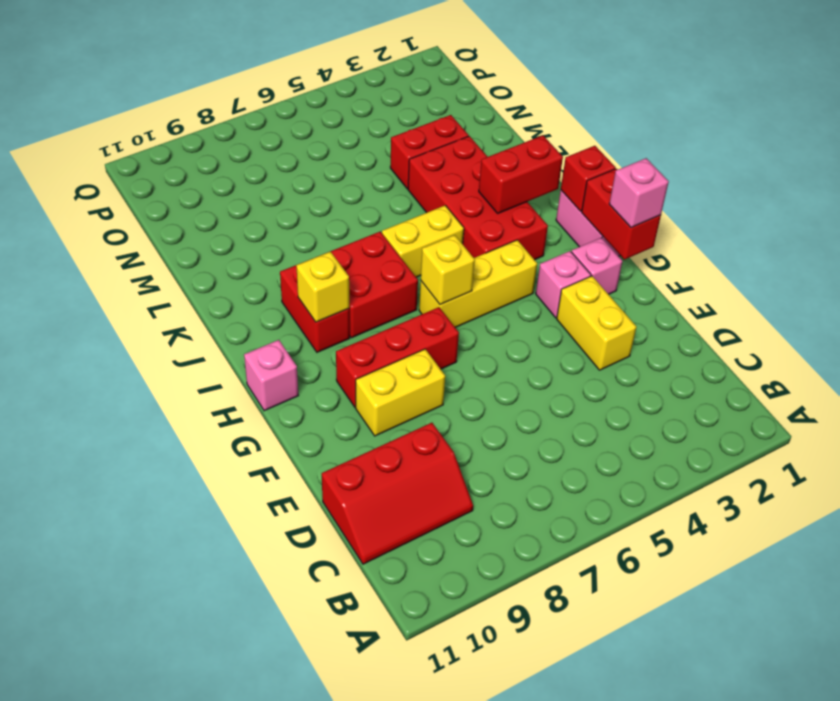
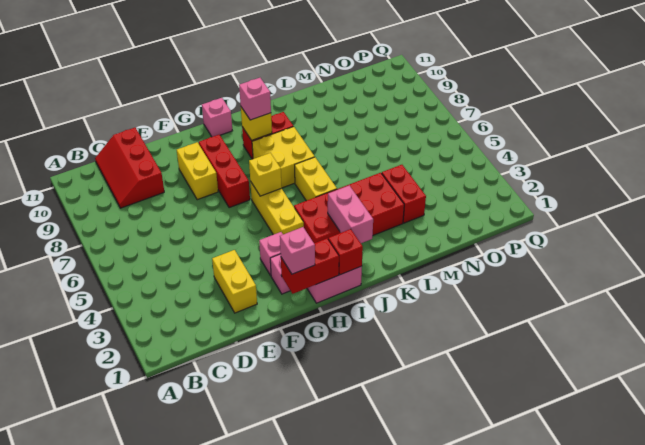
yellow 1x2 brick [557,276,636,370] -> yellow 1x2 brick turned to [212,250,257,313]
red 2x2 brick [330,232,418,338] -> yellow 2x2 brick [252,126,315,188]
none -> pink 1x1 brick [239,78,271,120]
red 1x2 brick [479,135,563,213] -> pink 1x2 brick [328,185,373,243]

